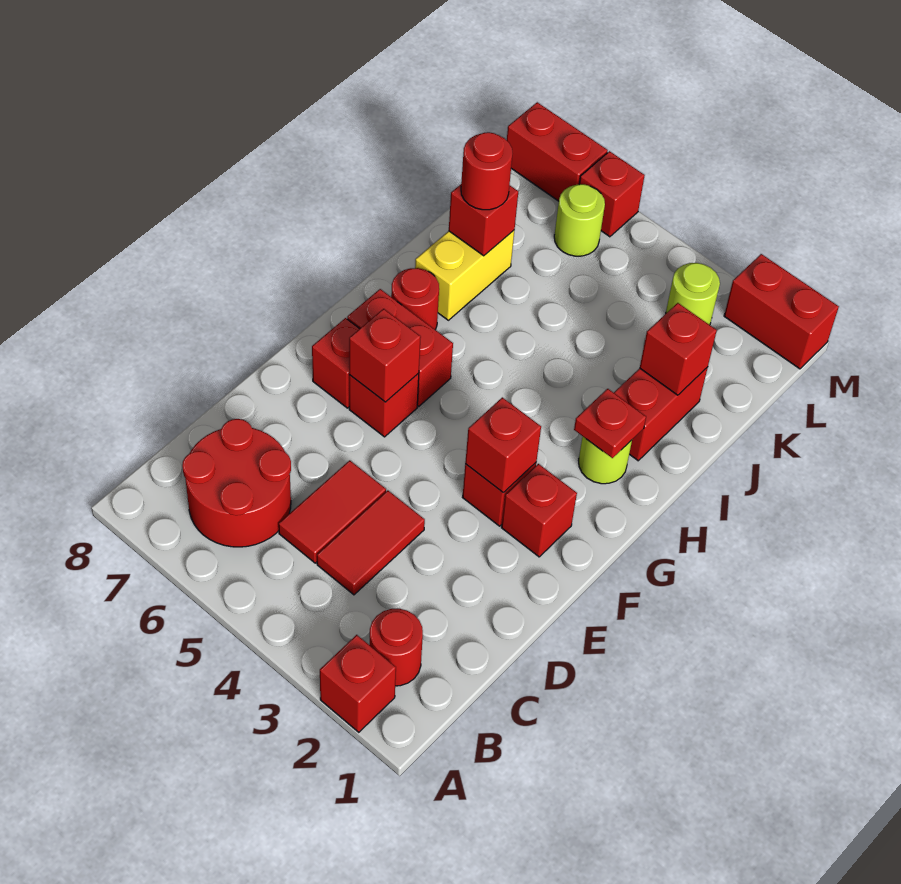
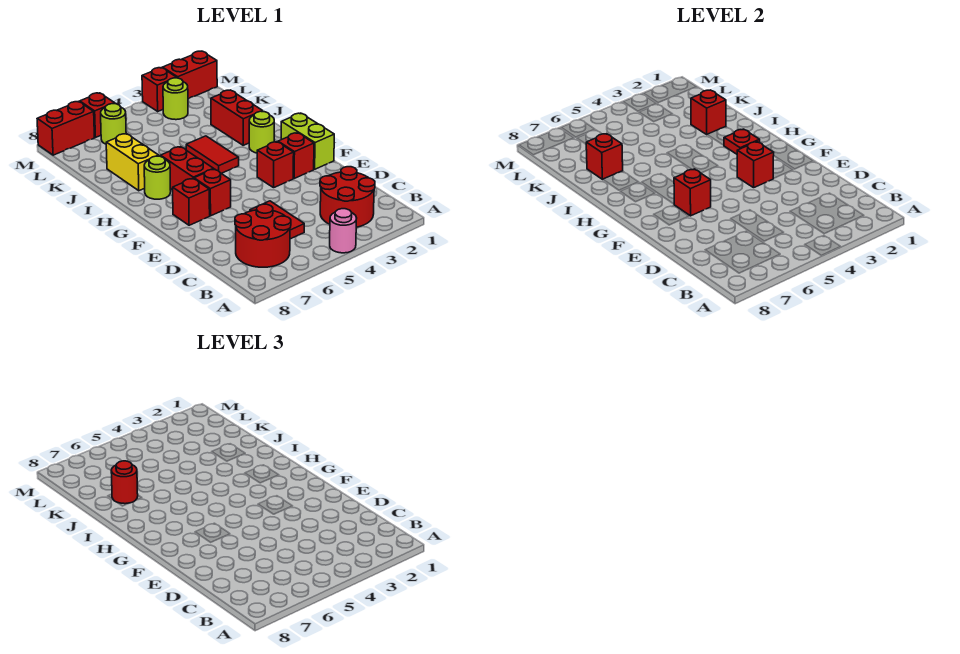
red 1x1 brick [320,635,396,732] -> red 1x1 brick moved to [142,68,177,111]
none -> pink 1x1 round brick [330,209,357,253]
red 1x1 round brick [370,609,423,686] -> red 2x2 round brick [320,167,375,227]
red 1x2 tile [317,491,425,595] -> red 1x2 tile moved to [186,136,239,173]
none -> lime 1x2 brick [281,113,334,169]
red 1x2 brick [347,289,453,406] -> red 1x2 brick turned to [160,147,213,190]
red 1x1 round brick [391,268,439,330] -> lime 1x1 round brick [144,156,171,199]

